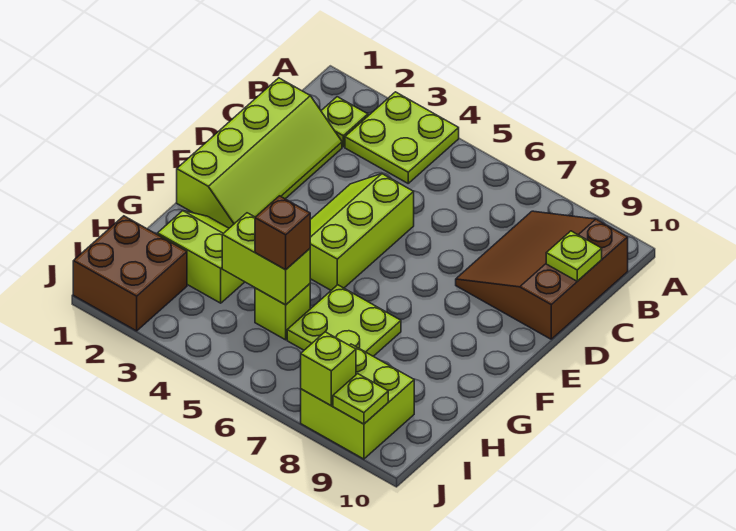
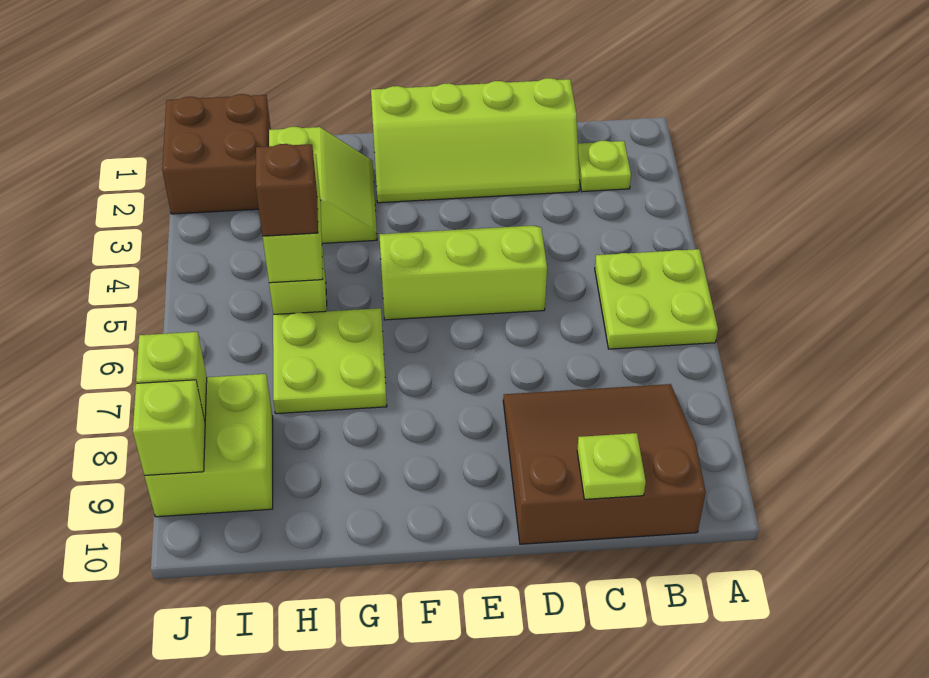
lime 2x2 plate [345,92,459,183] -> lime 2x2 plate moved to [595,249,718,349]
lime 1x1 plate [333,374,388,424] -> lime 1x1 brick [133,380,205,475]

